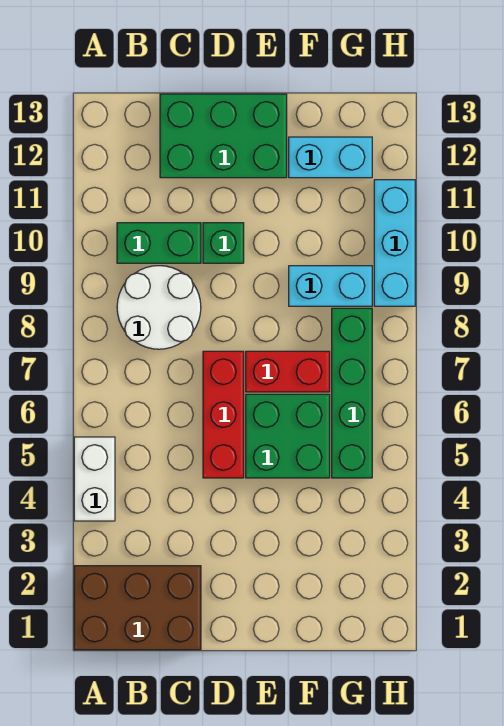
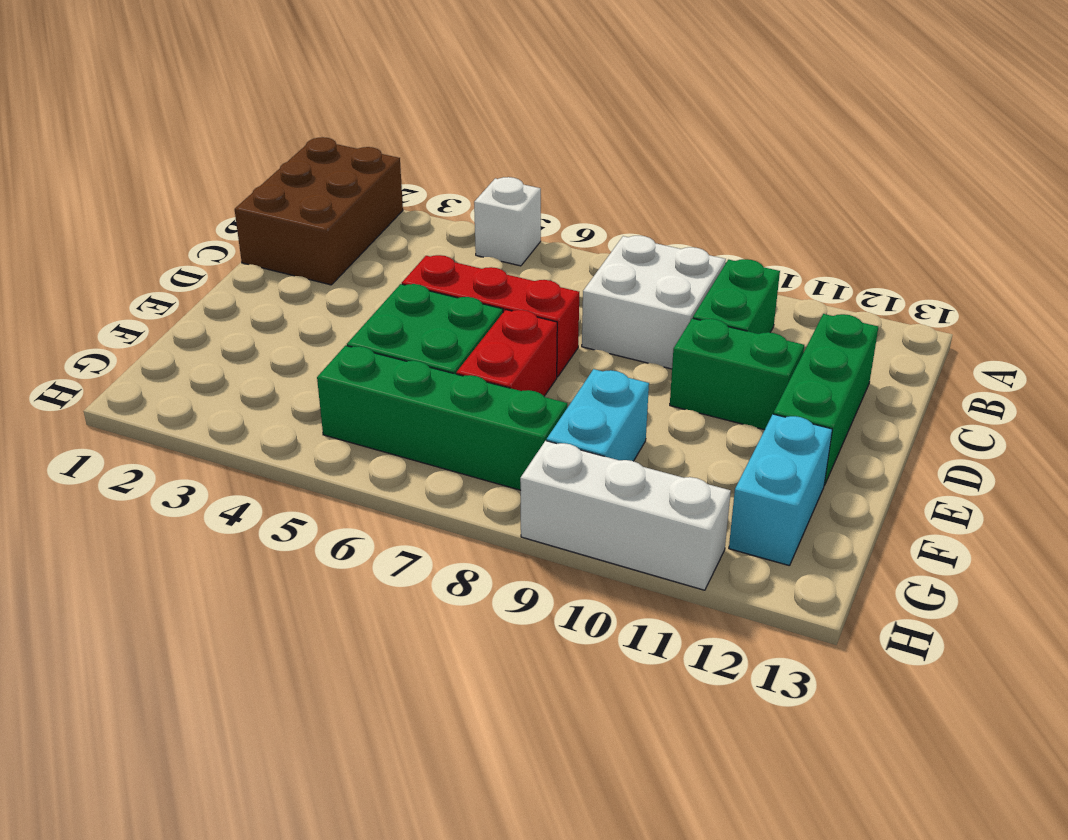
white 1x2 brick [74,437,115,521] -> white 1x1 brick [474,177,541,266]
white 2x2 round brick [117,266,201,349] -> white 2x2 brick [582,236,726,369]
green 2x3 brick [160,94,287,178] -> green 1x3 brick [773,314,878,485]
green 1x1 brick [203,223,244,263] -> green 1x2 brick [670,318,804,430]
cyan 1x3 brick [374,180,415,306] -> white 1x3 brick [520,441,731,590]

